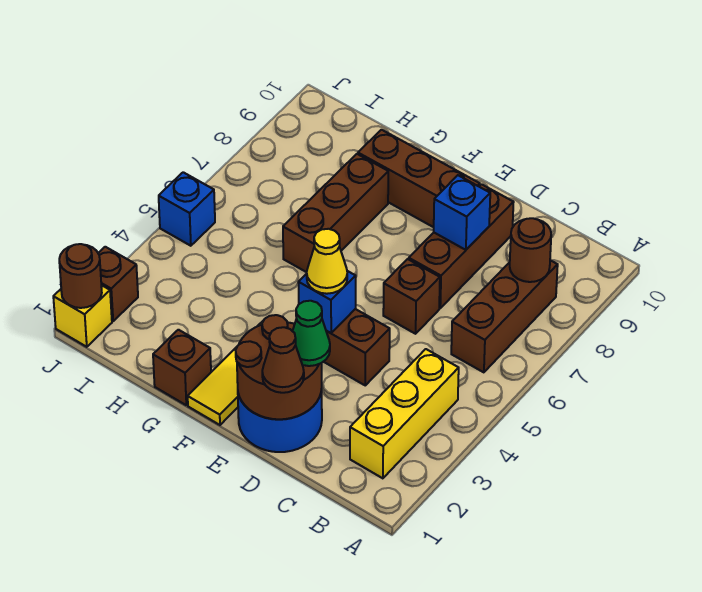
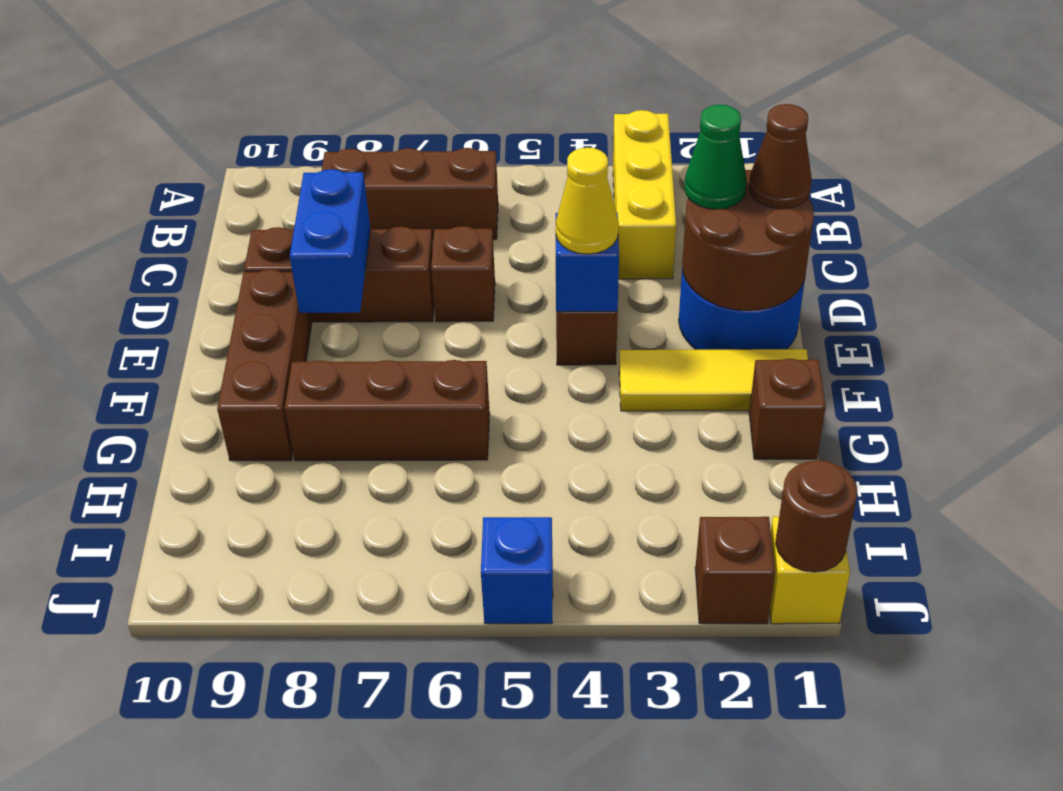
yellow 1x3 brick [350,349,459,478] -> yellow 1x3 brick turned to [613,110,676,279]
brown 1x1 round brick [510,218,551,282] -> none
blue 1x1 brick [434,175,490,250] -> blue 1x2 brick [290,169,370,313]

